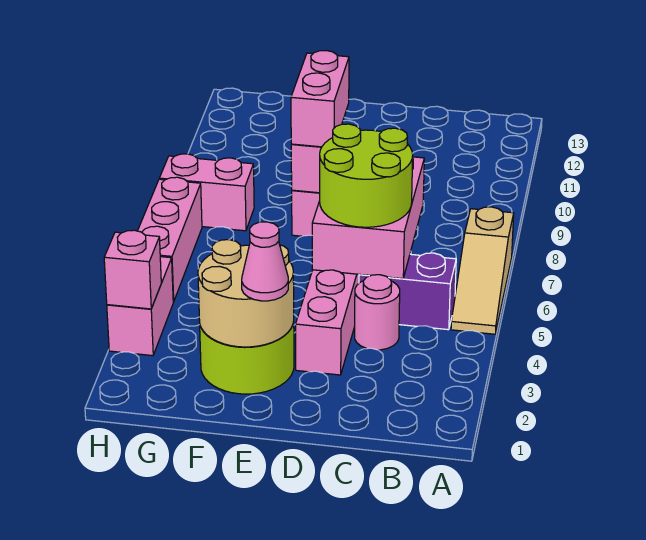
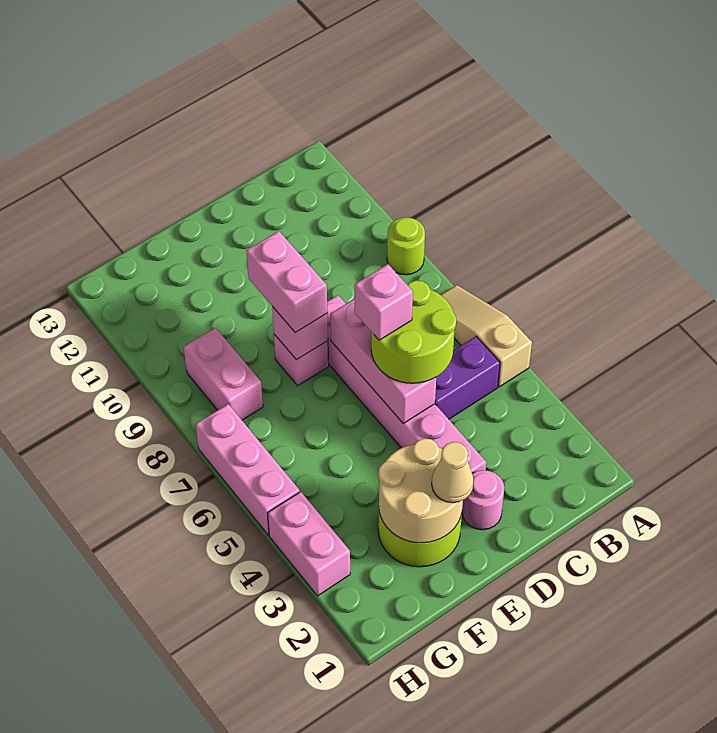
tan 1x3 slope [451,207,514,334] -> tan 1x3 slope turned to [441,285,532,387]
none -> lime 1x1 round brick [387,217,425,275]
pink 1x1 round brick [355,275,400,350] -> pink 1x1 round brick moved to [462,470,504,530]
pink 2x3 brick [312,157,424,279] -> pink 1x3 brick [330,299,436,423]
pink 1x1 cone [242,222,288,301] -> tan 1x1 cone [432,442,474,503]
pink 1x2 brick [159,154,254,231] -> pink 1x2 brick turned to [184,328,263,420]
pink 1x1 brick [104,230,161,309] -> pink 1x1 brick moved to [354,264,413,340]

